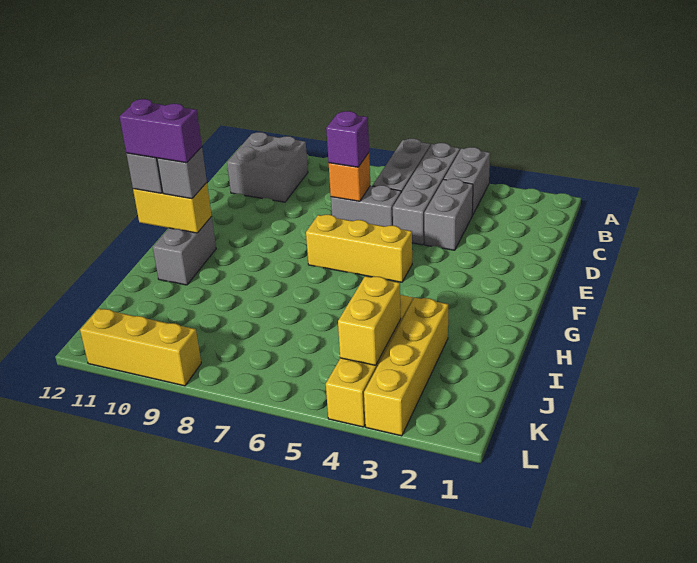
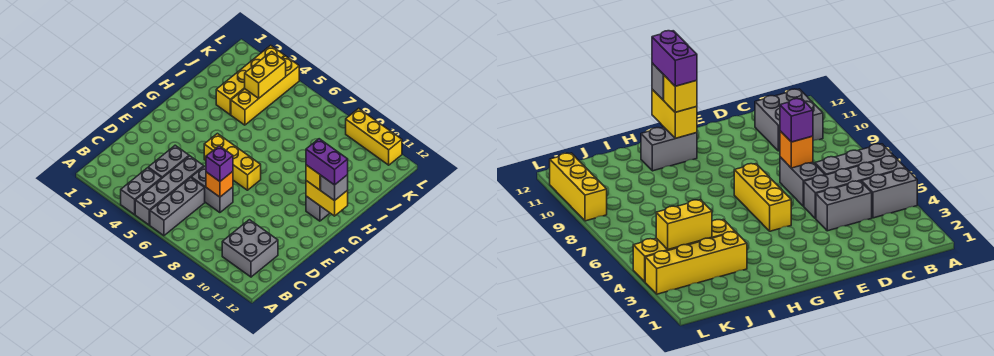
grey 1x1 brick [157,147,207,199] -> yellow 1x1 brick [306,165,321,190]

